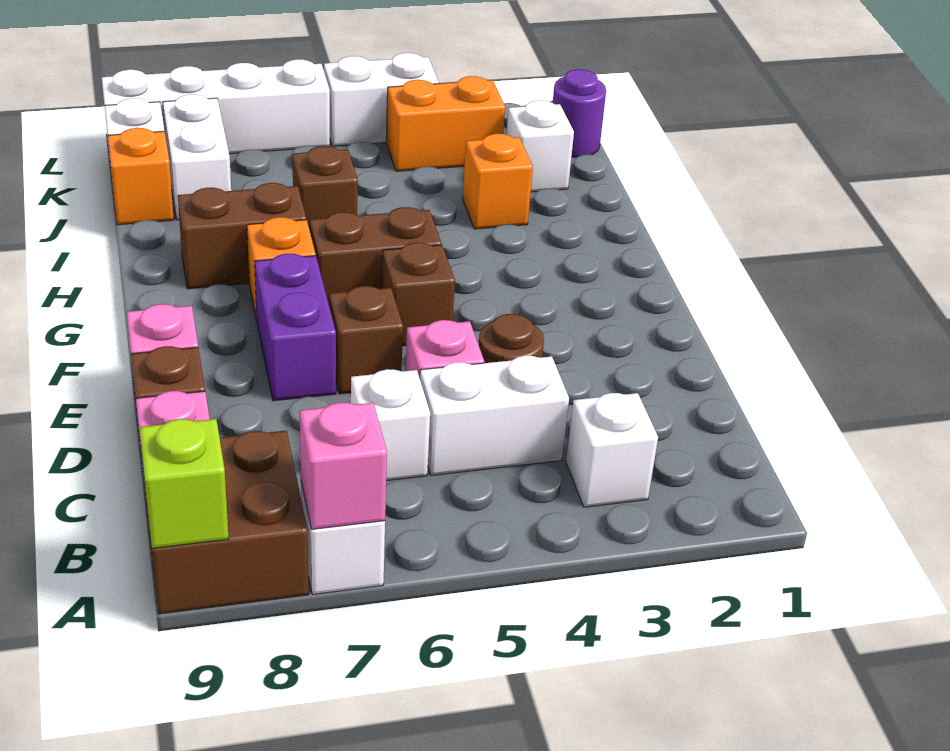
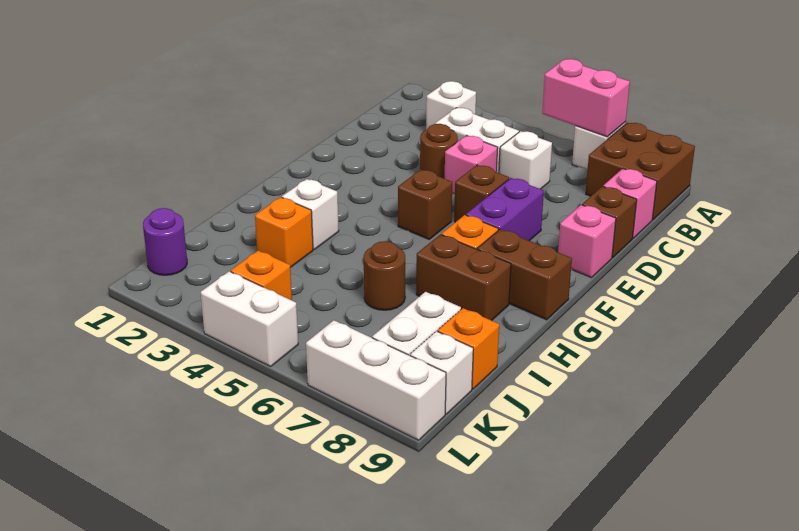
pink 1x1 brick [300,403,387,529] -> pink 1x2 brick [542,59,630,137]
lime 1x1 brick [140,419,229,548] -> none
brown 1x2 brick [310,207,442,303] -> brown 1x2 brick moved to [477,229,572,320]
brown 1x1 brick [292,146,358,230] -> brown 1x1 round brick [364,241,405,310]
white 1x1 brick [506,101,574,192] -> white 1x1 brick moved to [282,179,339,249]
orange 1x2 brick [386,76,505,171] -> orange 1x1 brick [231,251,292,300]
white 1x4 brick [102,59,330,154] -> white 1x3 brick [306,320,446,440]

